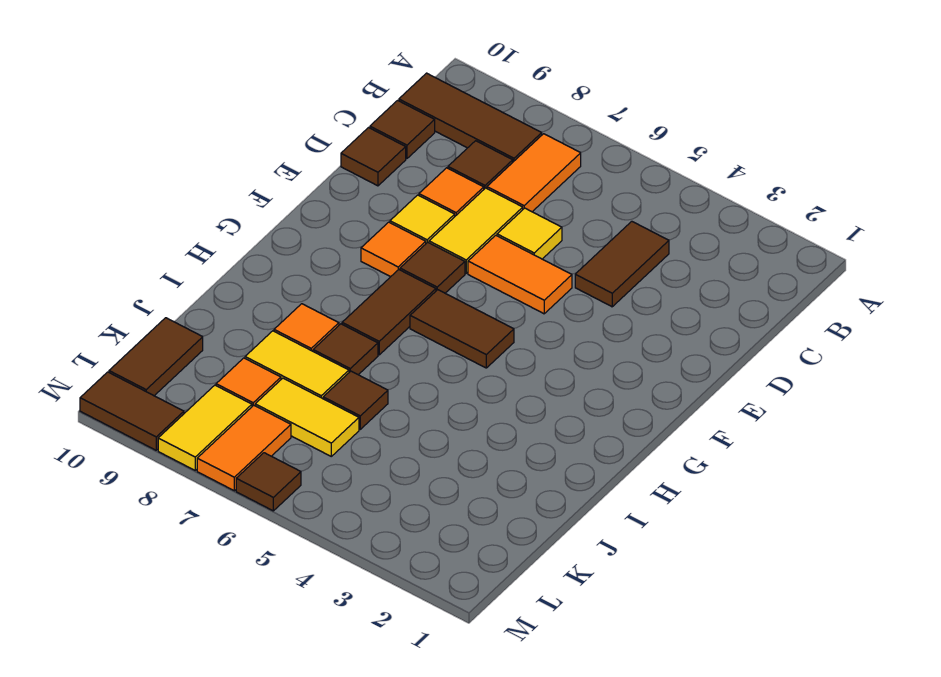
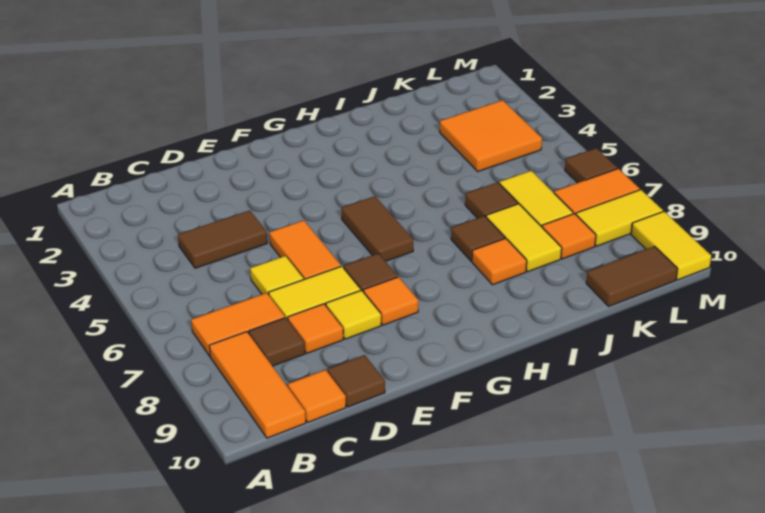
brown 1x3 tile [399,73,542,162] -> orange 1x3 tile [209,332,306,438]
brown 1x1 tile [370,100,435,159] -> orange 1x1 tile [288,370,346,422]
brown 1x2 tile [342,270,436,355] -> none
none -> orange 2x2 tile [440,100,542,171]
brown 1x2 tile [80,372,184,450] -> yellow 1x2 tile [631,211,711,280]

